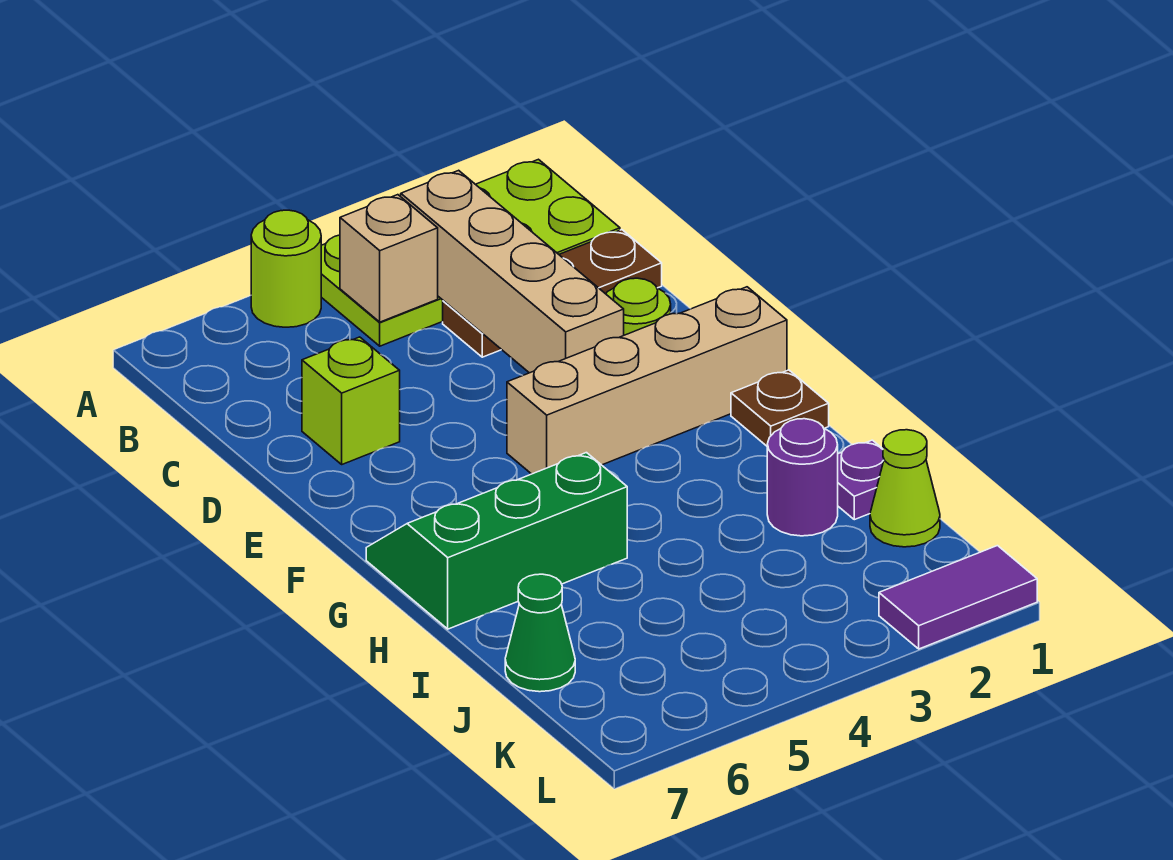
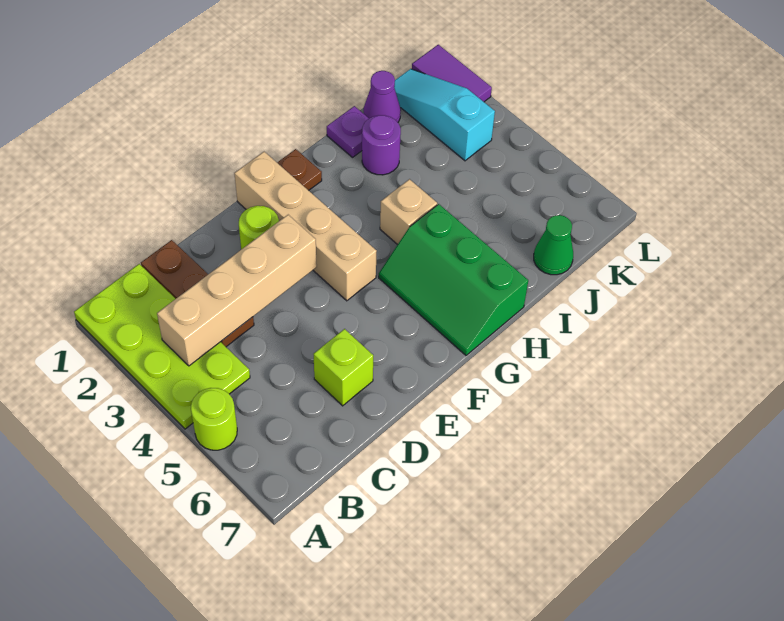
tan 1x1 brick [340,195,438,322] -> tan 1x1 brick moved to [380,179,437,245]
lime 1x1 cone [870,430,940,547] -> purple 1x1 cone [364,71,401,122]
none -> cyan 1x3 slope [394,69,495,161]

